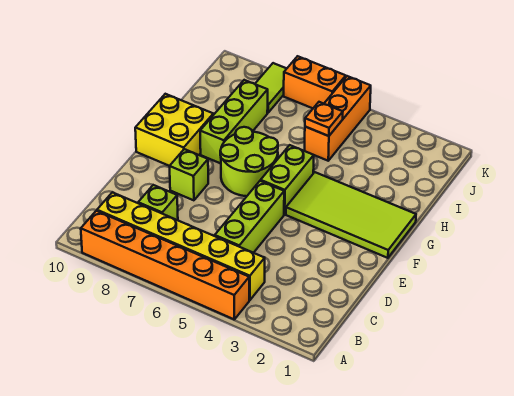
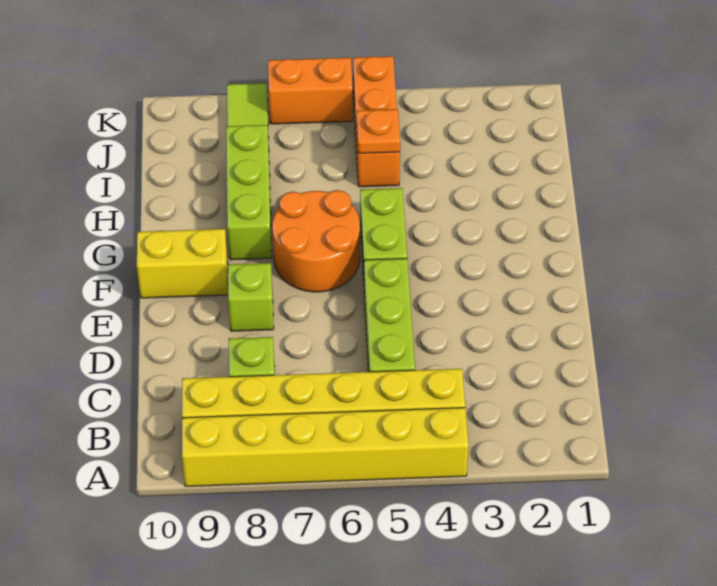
orange 1x6 brick [81,211,249,320] -> yellow 1x6 brick [182,408,469,486]
lime 2x4 tile [286,172,416,258] -> none
lime 2x2 round brick [220,127,278,196] -> orange 2x2 round brick [272,190,360,292]
yellow 2x2 brick [135,94,213,166] -> yellow 1x2 brick [137,229,228,298]

